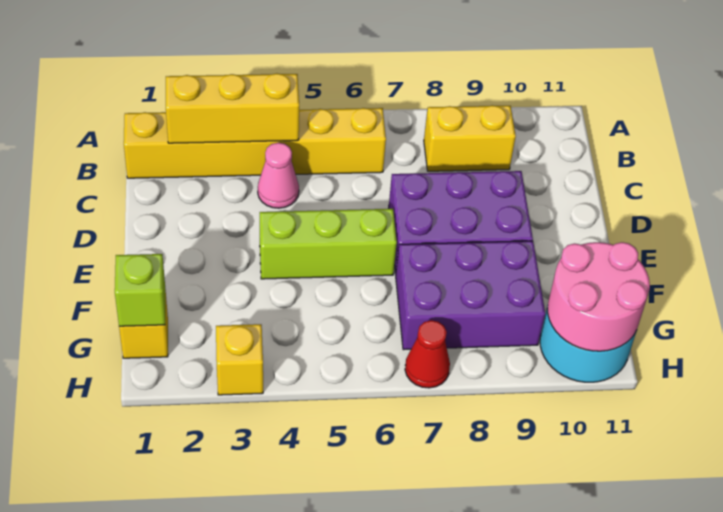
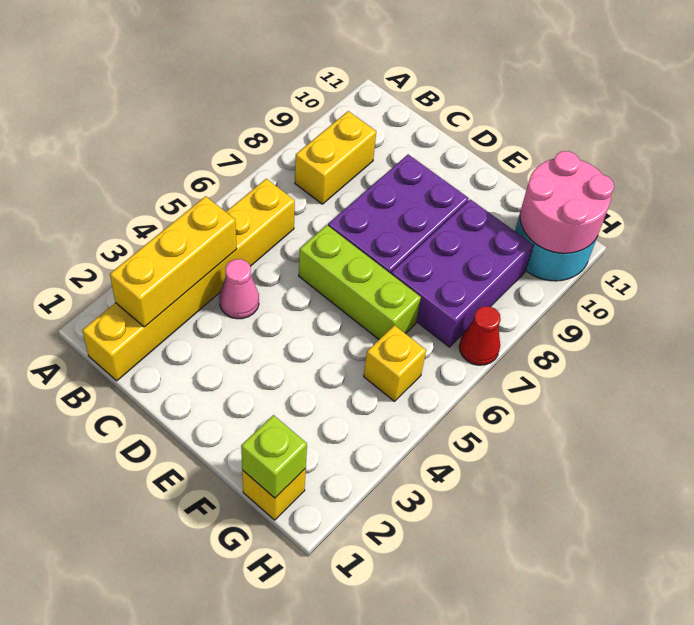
lime 1x3 brick [260,209,397,279] -> lime 1x3 brick turned to [299,225,421,339]
yellow 1x1 brick [216,324,263,395] -> yellow 1x1 brick moved to [364,325,426,401]

